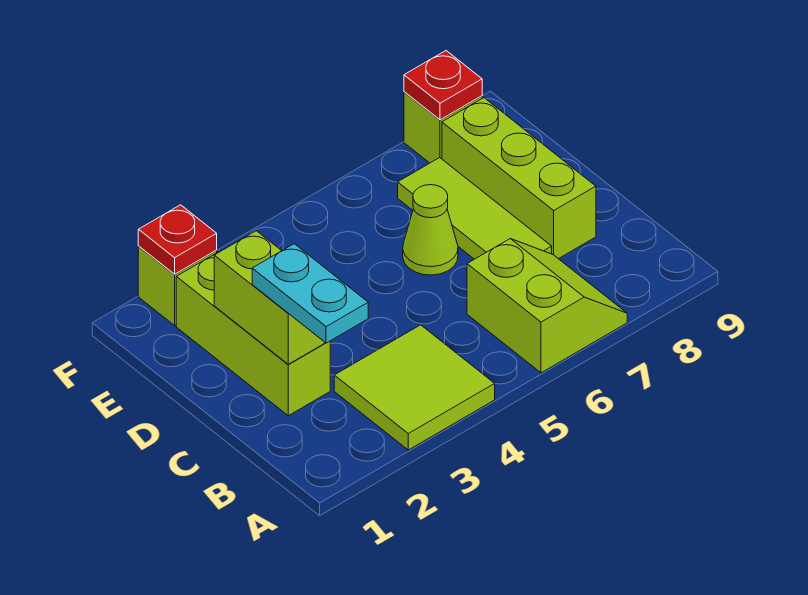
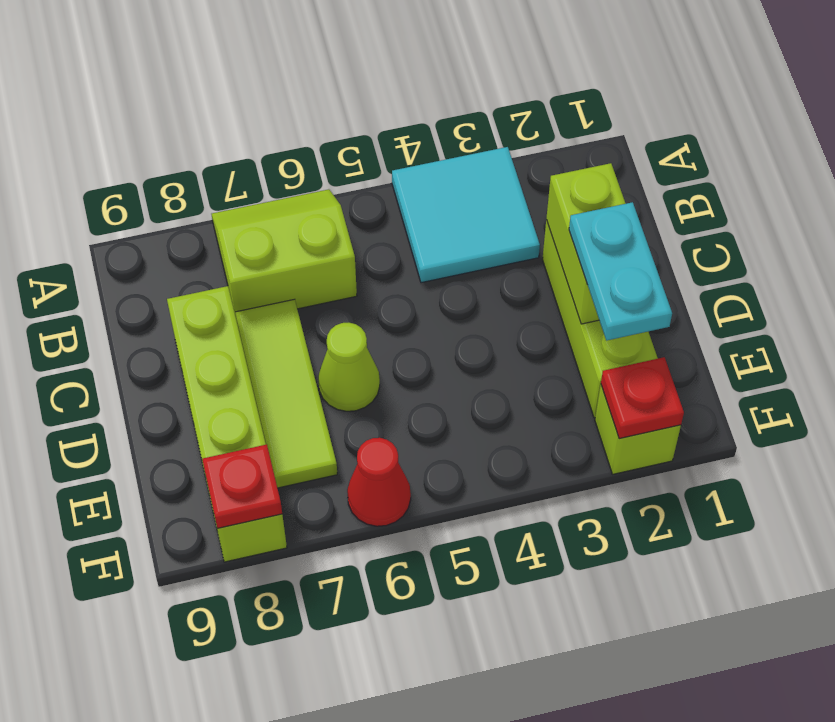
lime 2x2 tile [334,325,495,450] -> cyan 2x2 tile [392,147,540,283]
lime 2x2 slope [467,239,627,373] -> lime 2x2 slope turned to [212,189,357,317]
cyan 1x2 plate [252,244,368,343] -> cyan 1x2 plate moved to [569,202,672,340]
none -> red 1x1 cone [347,438,411,526]

